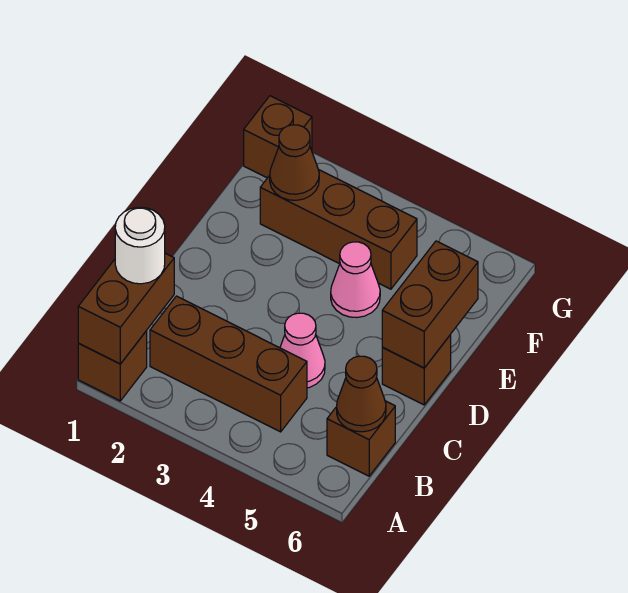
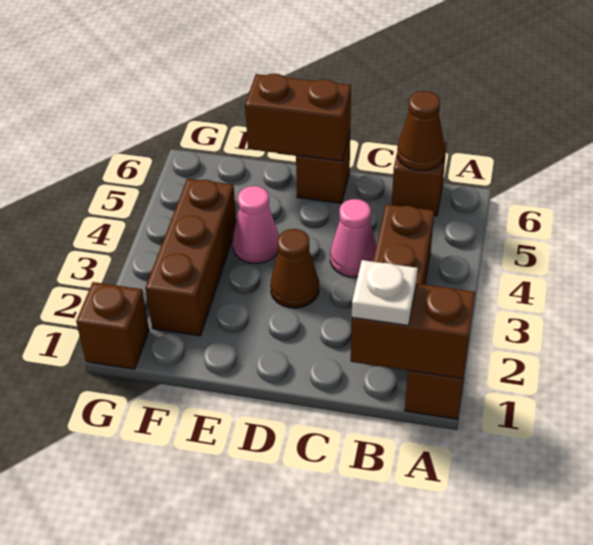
white 1x1 round brick [115,207,165,284] -> white 1x1 plate [352,260,418,325]
brown 1x1 cone [270,125,319,200] -> brown 1x1 cone moved to [270,229,319,308]

